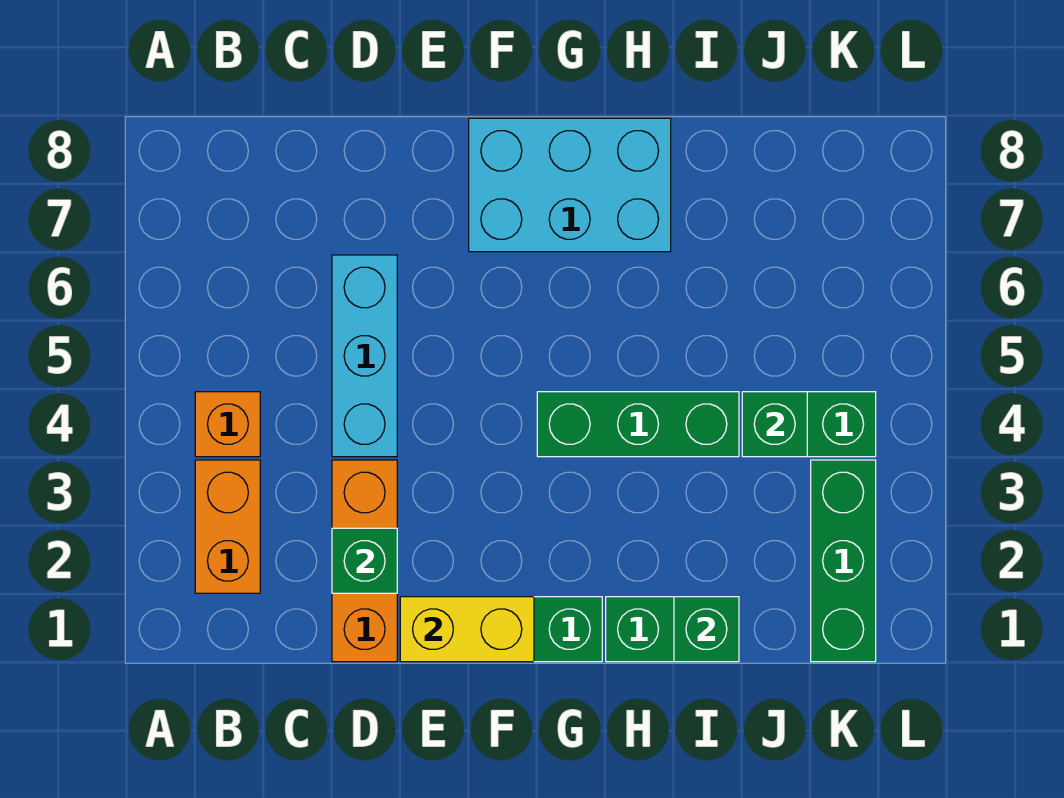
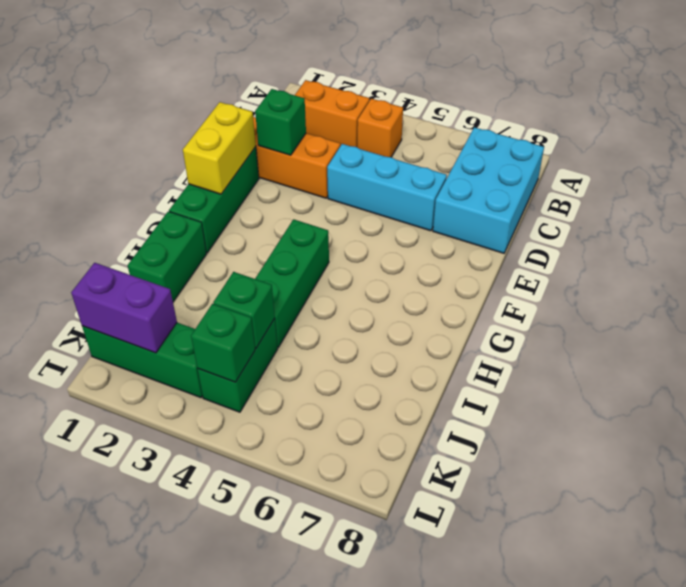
cyan 2x3 brick [469,118,671,252] -> cyan 2x3 brick moved to [433,127,544,253]
green 1x1 brick [674,597,739,662] -> green 1x1 brick moved to [191,304,255,382]
none -> purple 1x2 brick [71,263,177,353]

